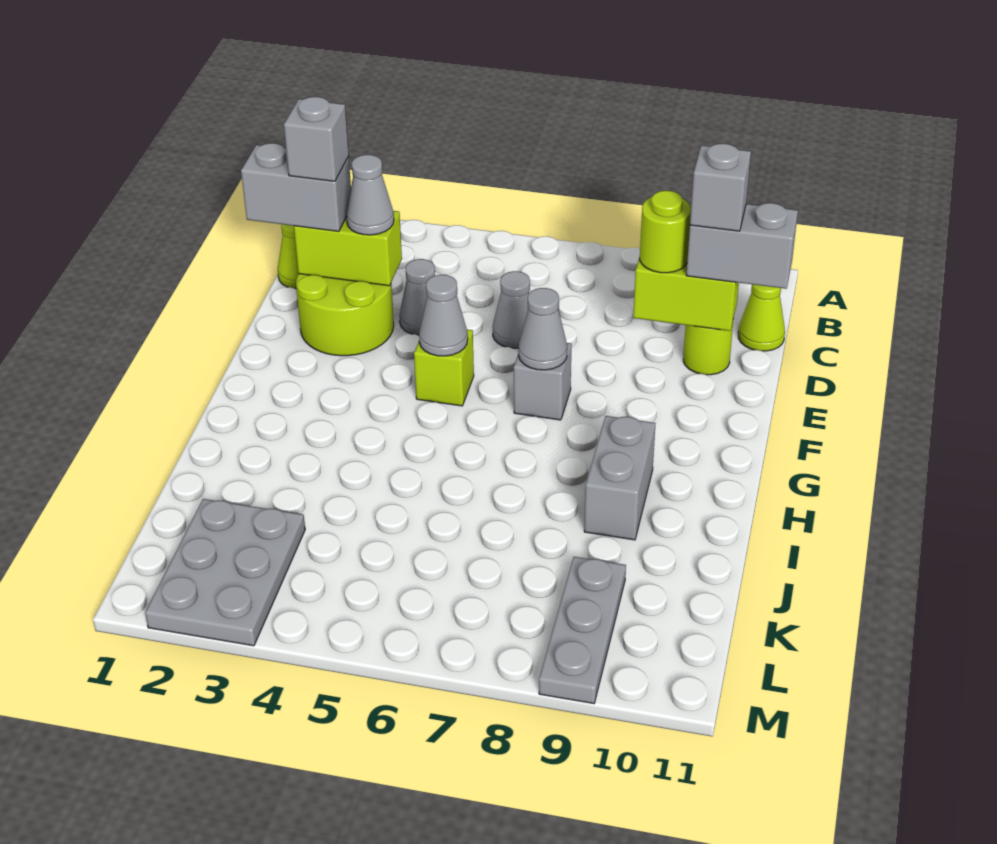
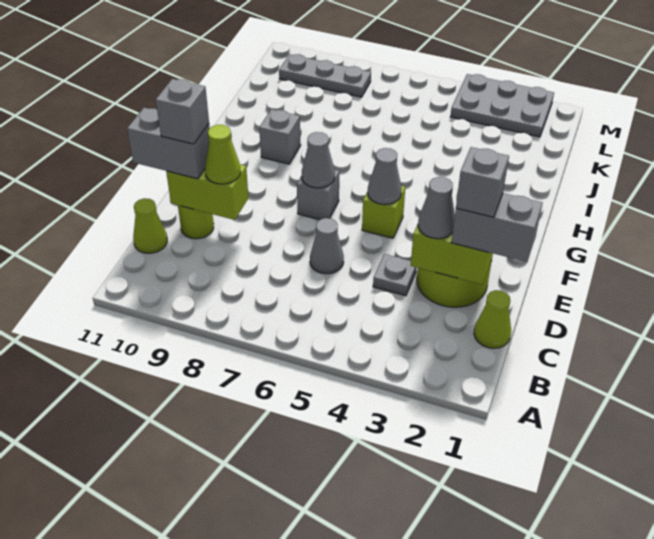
grey 1x1 cone [399,259,435,335] -> grey 1x1 plate [373,254,417,296]
lime 1x1 round brick [640,191,691,273] -> lime 1x1 cone [205,125,241,184]
grey 1x2 brick [584,416,655,540] -> grey 1x1 brick [259,109,301,164]
grey 2x3 plate [145,499,305,646] -> grey 2x3 plate turned to [450,74,554,137]
grey 1x3 plate [539,557,626,704] -> grey 1x3 plate turned to [279,54,371,97]

